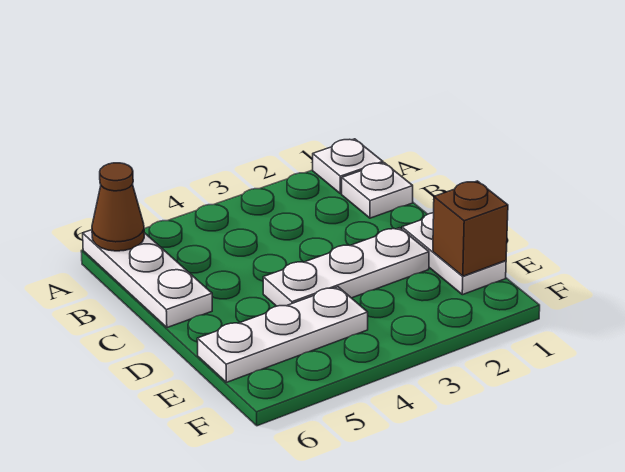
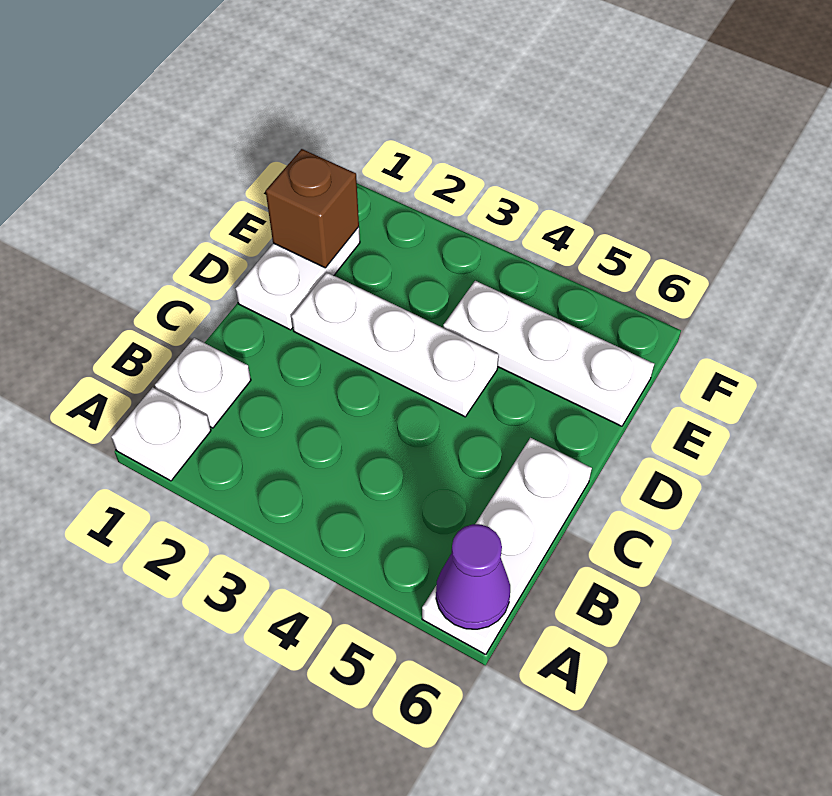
brown 1x1 cone [92,163,144,251] -> purple 1x1 cone [436,524,510,629]

